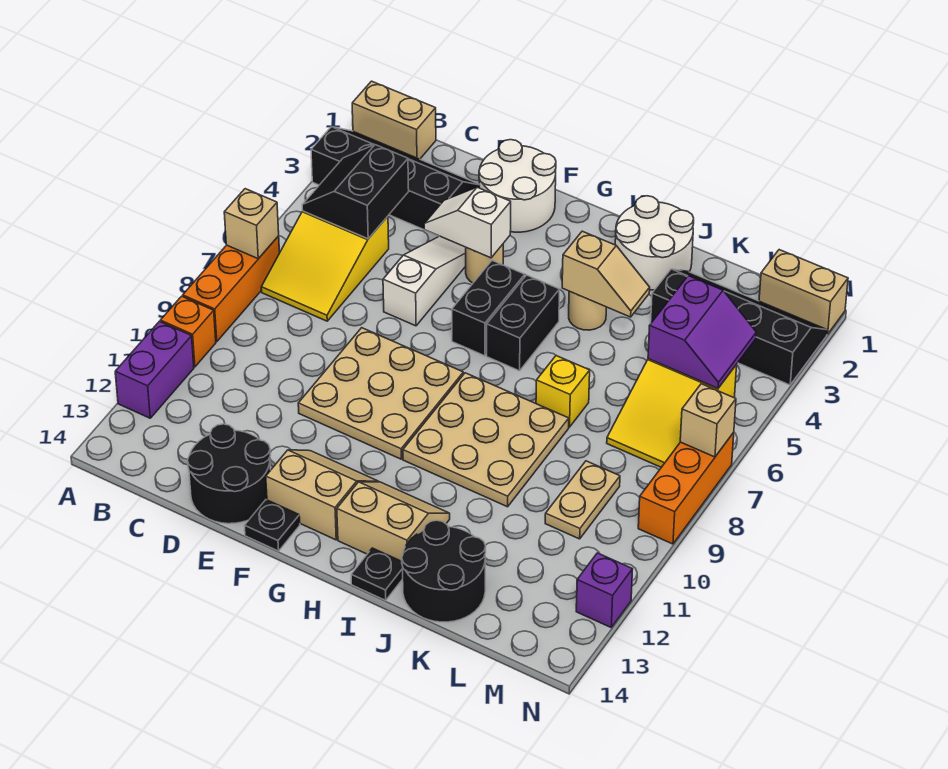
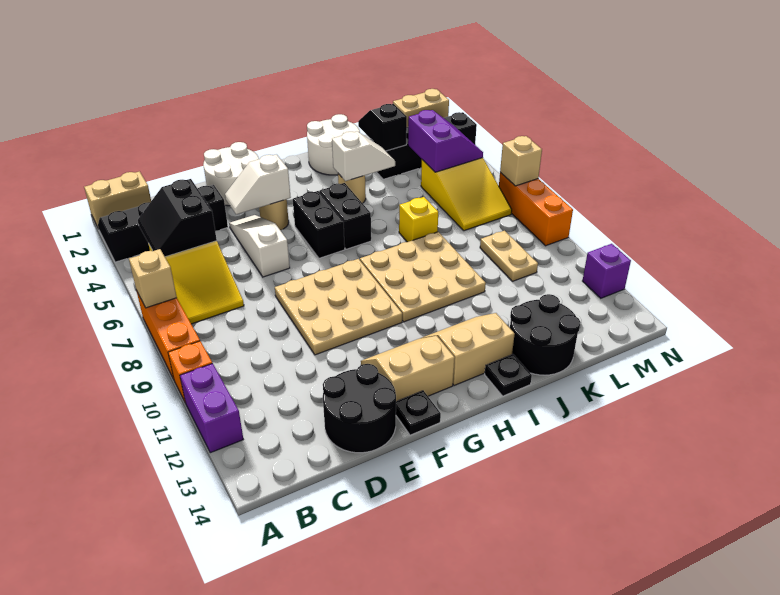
tan 1x2 slope [562,231,650,317] -> white 1x2 slope [332,131,395,181]
none -> black 1x2 slope [358,104,407,151]

